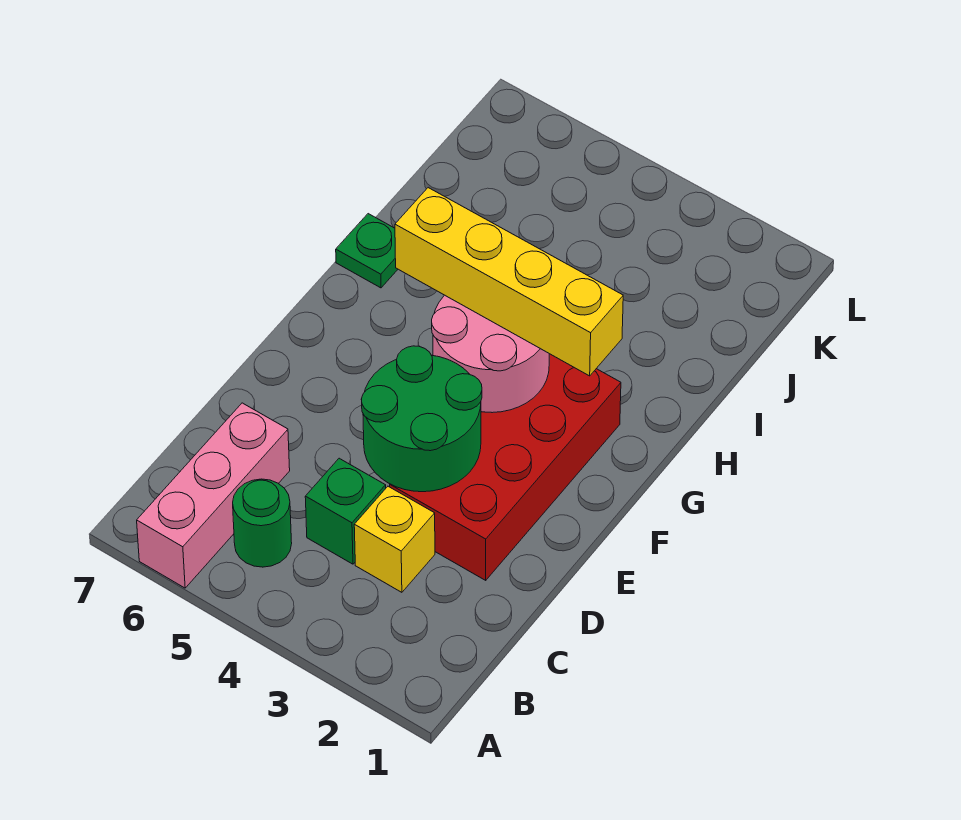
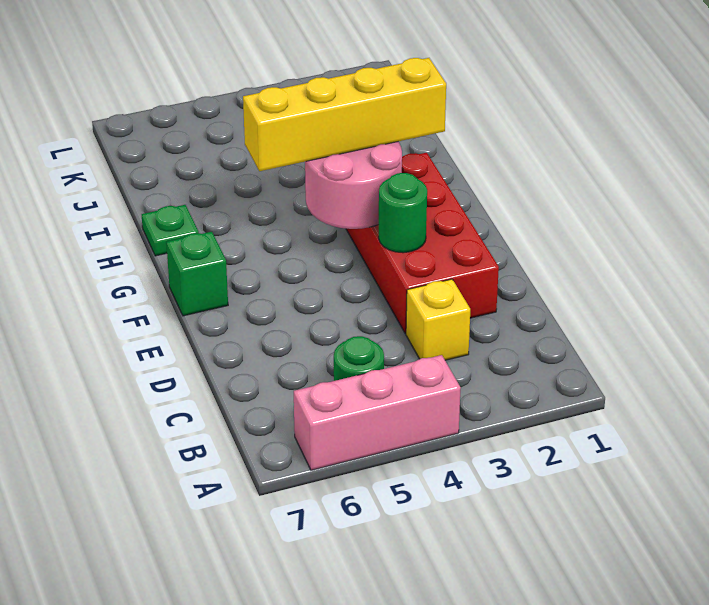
pink 1x3 brick [137,403,290,588] -> pink 1x3 brick turned to [294,355,461,470]
green 1x1 brick [305,458,386,564] -> green 1x1 brick moved to [166,232,228,316]
green 2x2 round brick [361,346,482,492] -> green 1x1 round brick [379,173,427,253]

